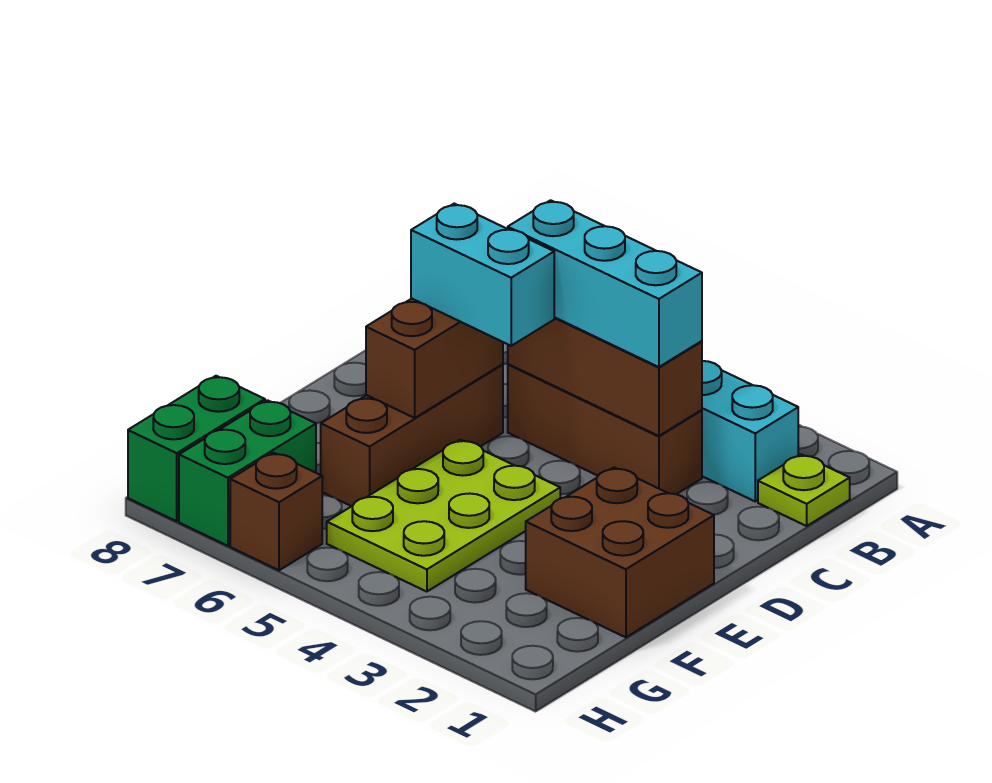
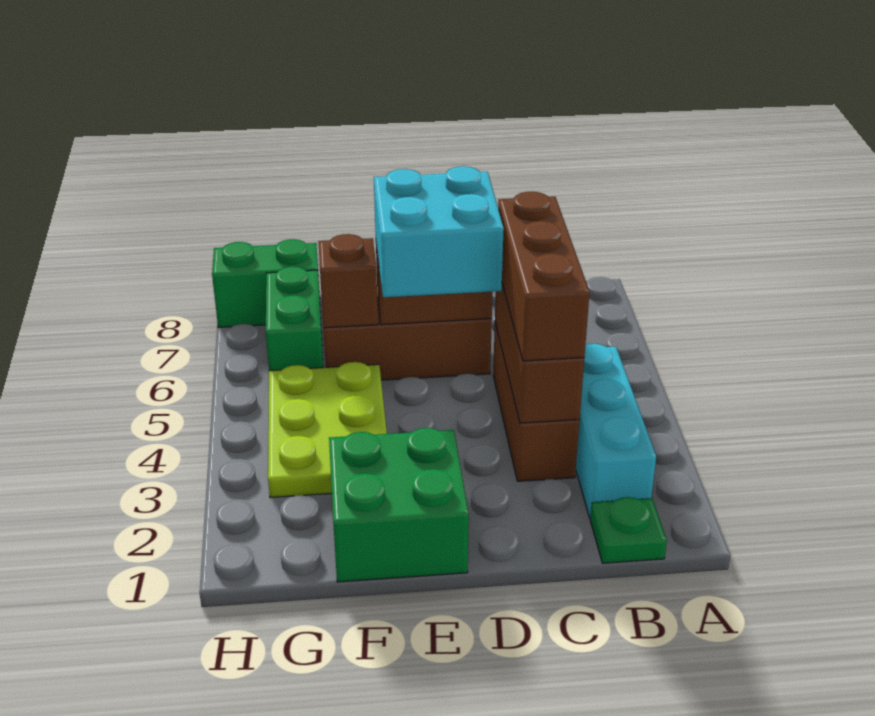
lime 1x1 plate [758,454,850,526] -> green 1x1 plate [590,497,667,563]
cyan 1x3 brick [508,200,702,367] -> brown 1x3 brick [498,192,590,361]
cyan 1x2 brick [411,204,554,346] -> cyan 2x2 brick [374,166,504,297]
brown 2x2 brick [526,467,714,637] -> green 2x2 brick [329,428,469,582]
lime 2x3 plate [327,440,560,592] -> lime 2x3 plate turned to [268,362,387,497]
green 1x2 brick [179,400,316,546] -> green 1x2 brick turned to [266,267,323,371]
brown 1x1 brick [230,453,322,570] -> brown 1x1 brick moved to [318,234,378,328]

